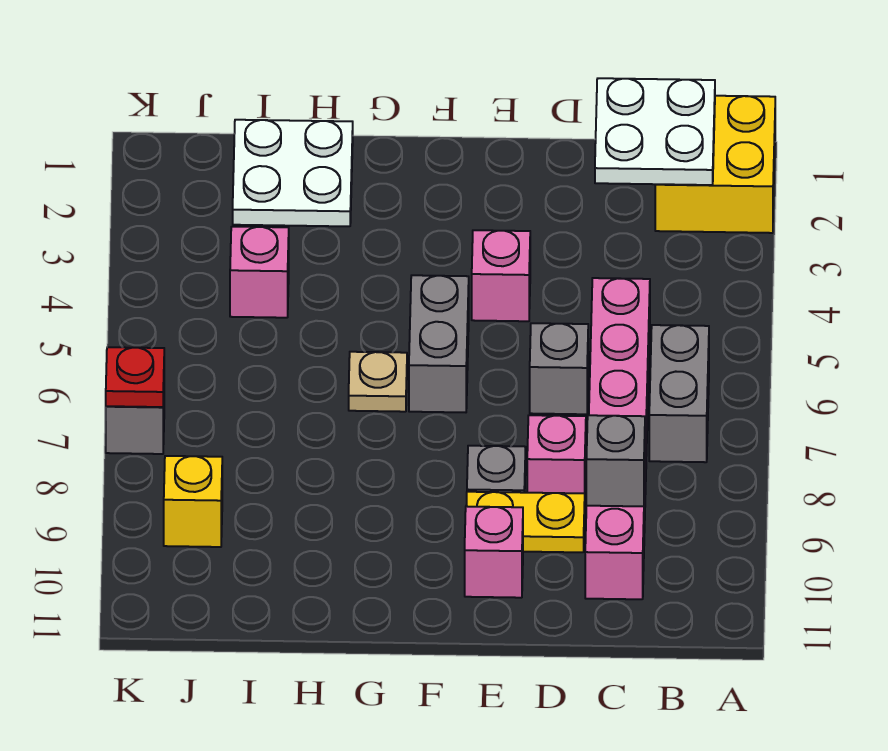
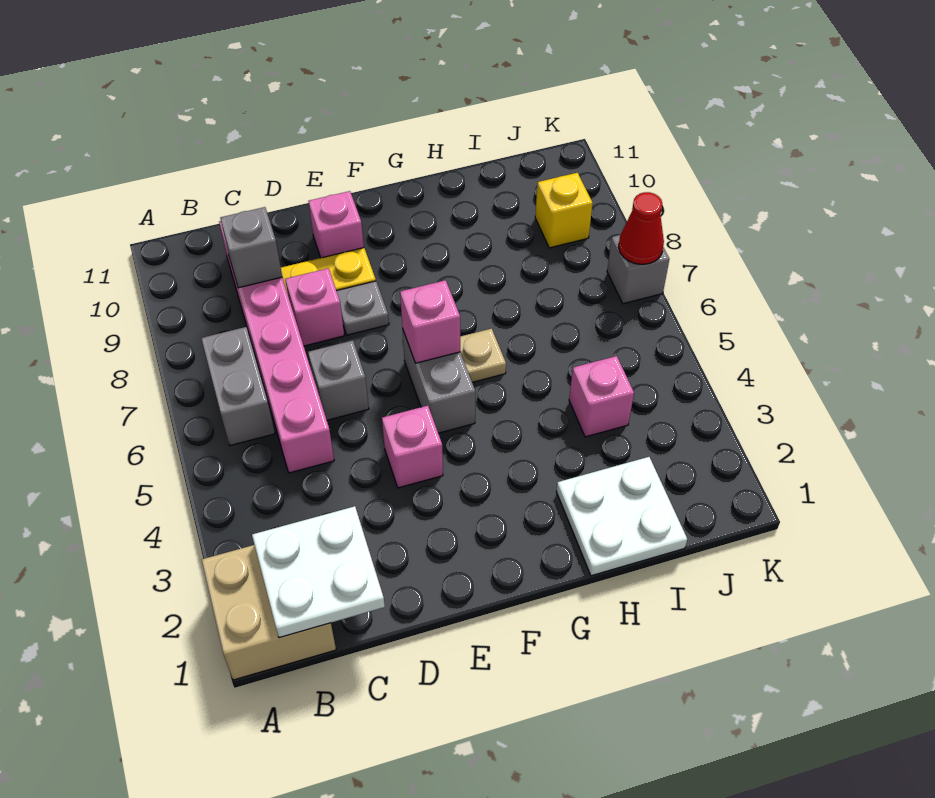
yellow 2x2 brick [655,96,775,233] -> tan 2x2 brick [202,545,336,680]
none -> pink 1x1 brick [400,280,460,363]
red 1x1 plate [106,347,164,407] -> red 1x1 cone [619,192,664,264]

